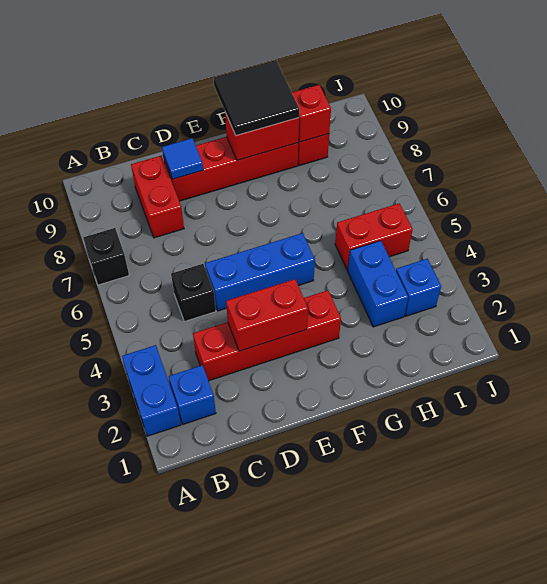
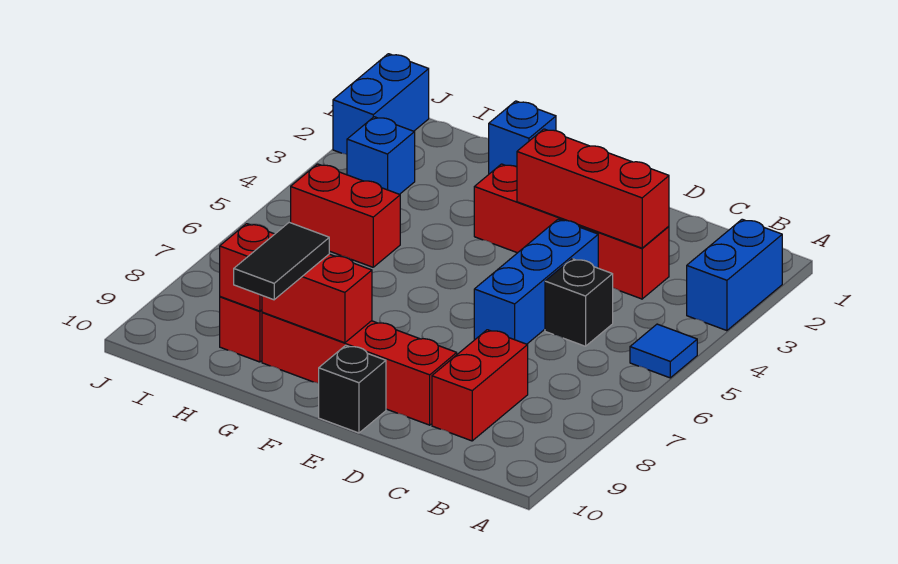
black 1x1 brick [83,228,129,285] -> black 1x1 brick moved to [319,345,386,433]
blue 1x1 brick [169,365,216,424] -> blue 1x1 brick moved to [489,101,556,174]
red 1x2 brick [226,279,308,351] -> red 1x3 brick [517,129,669,248]
blue 1x3 brick [205,233,315,311] -> blue 1x3 brick turned to [474,219,598,344]
blue 1x1 tile [162,138,203,179] -> blue 1x1 tile moved to [630,324,697,378]
black 2x2 tile [214,60,299,136] -> black 1x2 tile [234,222,329,300]
blue 1x2 brick [348,241,408,327] -> blue 1x2 brick moved to [333,54,429,154]

